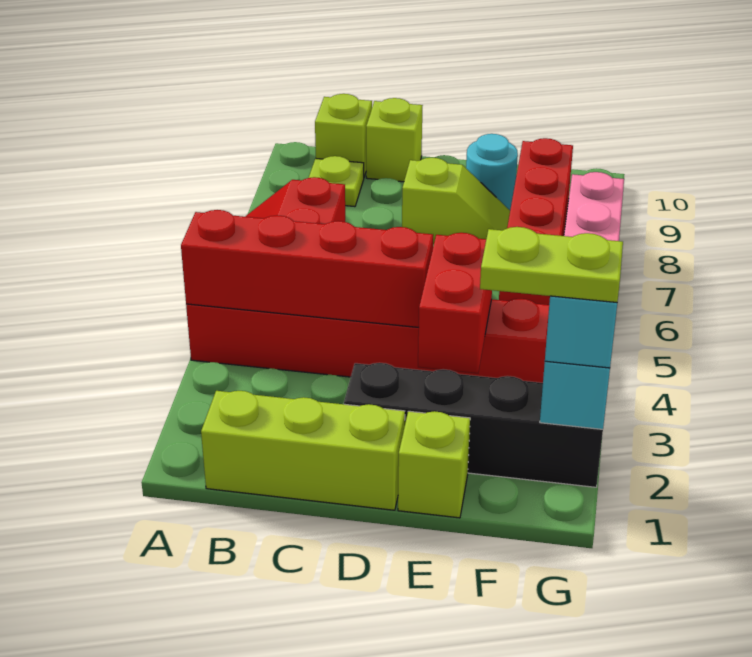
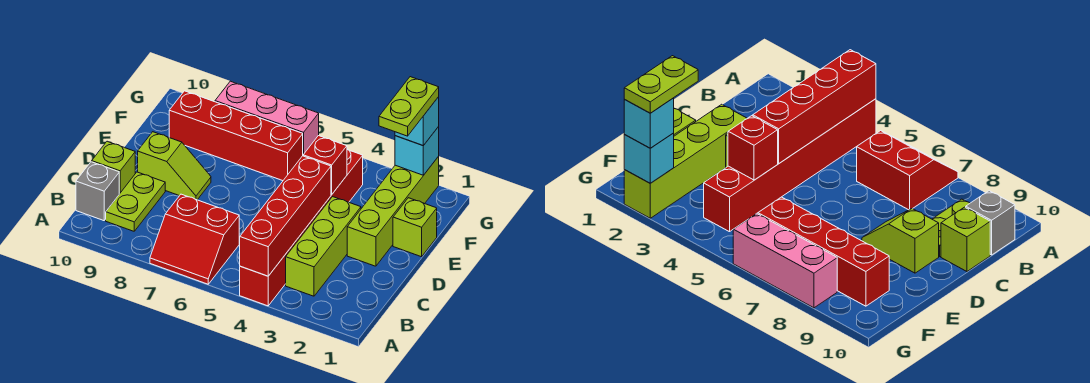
lime 1x3 brick [201,391,405,510] -> lime 1x3 brick moved to [286,197,361,296]
lime 1x1 plate [309,156,364,207] -> lime 1x2 plate [106,172,165,231]
lime 1x1 brick [315,94,372,177] -> grey 1x1 brick [76,162,119,221]
black 1x4 brick [344,363,603,487] -> lime 1x4 brick [347,157,439,266]
lime 1x2 slope [402,158,510,244] -> lime 1x2 slope turned to [138,132,211,200]
red 1x2 brick [418,233,492,373] -> red 1x1 brick [303,136,347,194]
cyan 1x1 round brick [466,134,518,210] -> none

